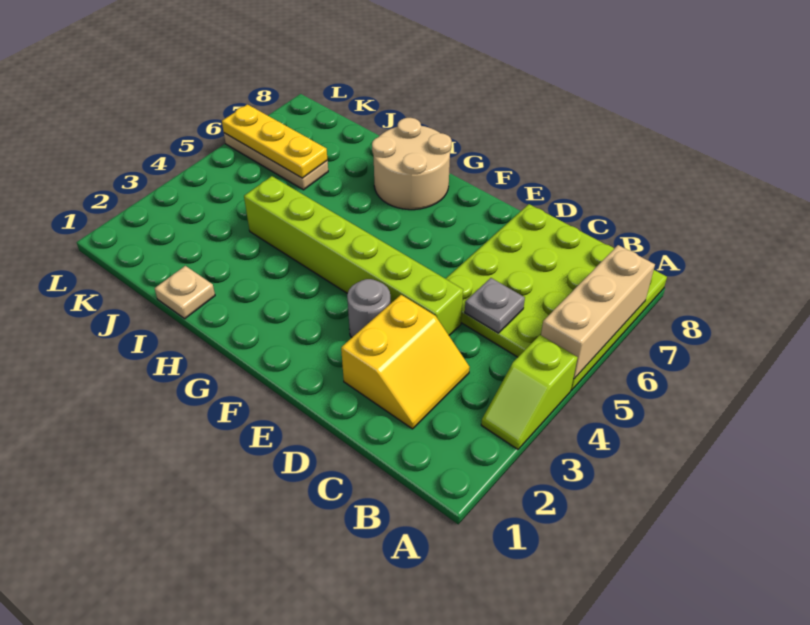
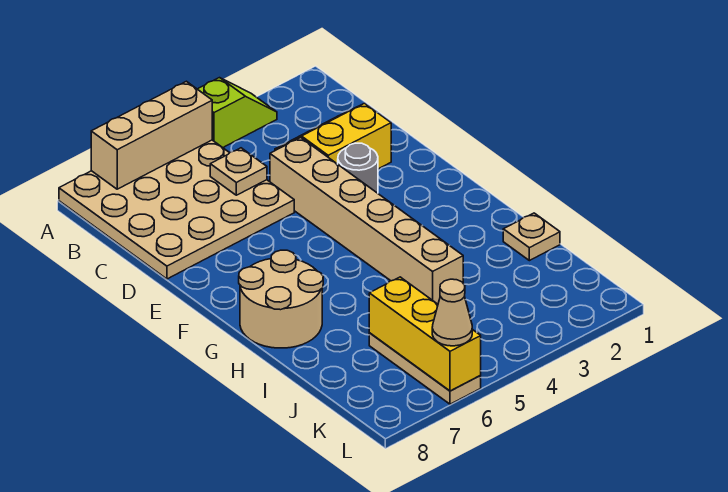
lime 4x4 plate [446,204,667,390] -> tan 4x4 plate [59,140,294,279]
grey 1x1 plate [465,278,525,333] -> tan 1x1 plate [210,148,267,195]
lime 1x6 brick [244,176,463,335] -> tan 1x6 brick [270,138,463,304]
yellow 1x3 plate [222,104,328,178] -> yellow 1x3 brick [369,277,481,391]
none -> tan 1x1 cone [432,279,472,346]

